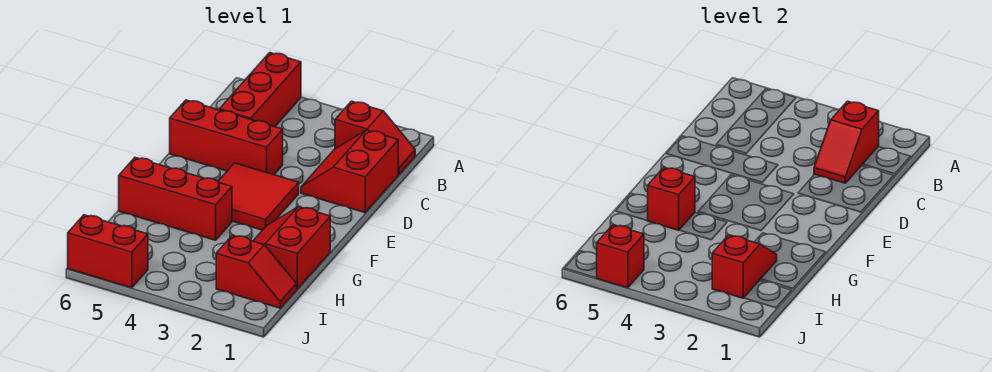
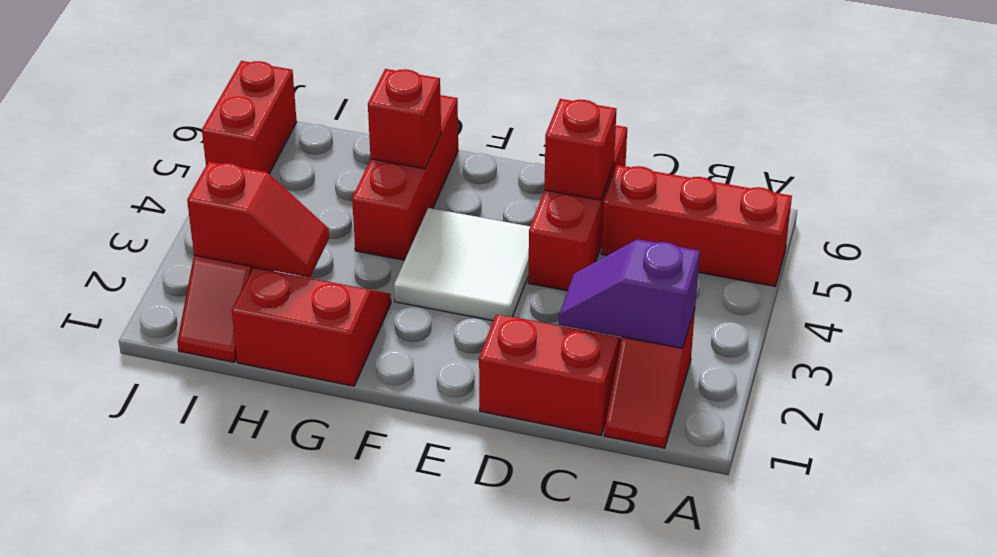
red 1x2 slope [814,101,879,183] -> purple 1x2 slope [559,239,700,348]
red 2x2 tile [218,163,299,230] -> white 2x2 tile [394,208,530,321]
red 1x1 brick [597,225,644,288] -> red 1x1 brick moved to [544,99,616,200]

